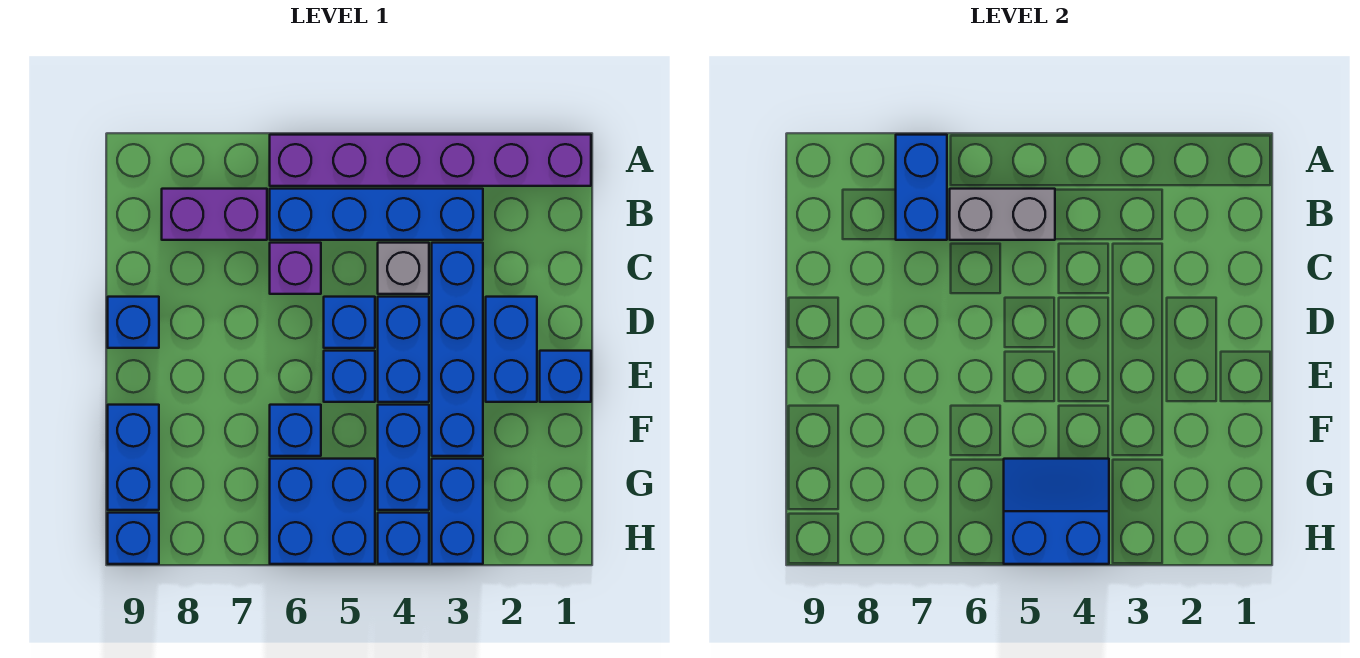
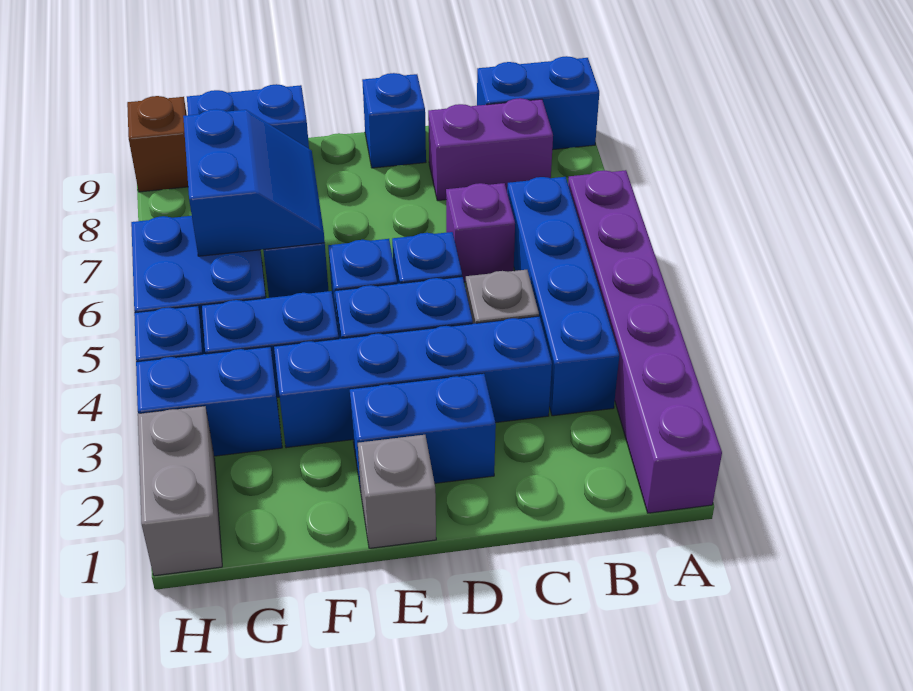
blue 1x2 brick [896,135,947,240] -> blue 1x2 brick moved to [477,56,599,150]
grey 1x2 brick [950,189,1055,240] -> grey 1x2 brick moved to [138,406,222,576]
purple 1x2 brick [162,189,267,240] -> purple 1x2 brick turned to [428,98,553,201]
blue 1x1 brick [540,351,591,402] -> grey 1x1 brick [358,435,436,548]
blue 2x2 slope [1004,459,1109,564] -> blue 2x2 slope moved to [183,109,325,256]
blue 1x1 brick [108,513,159,564] -> brown 1x1 brick [127,96,188,192]

